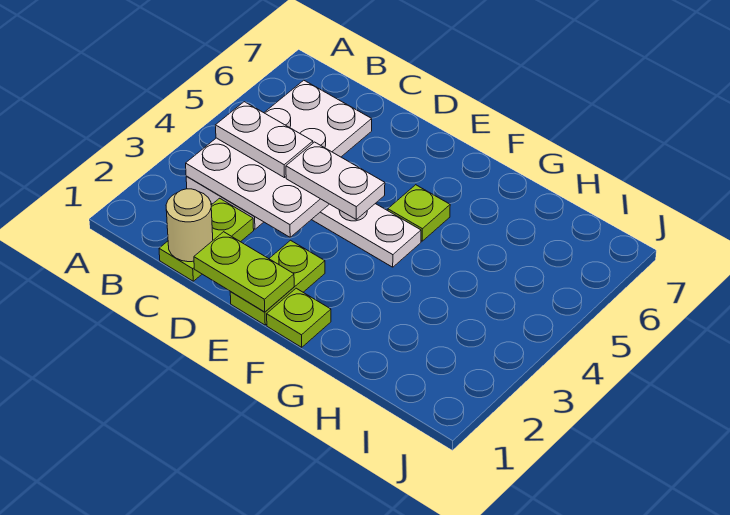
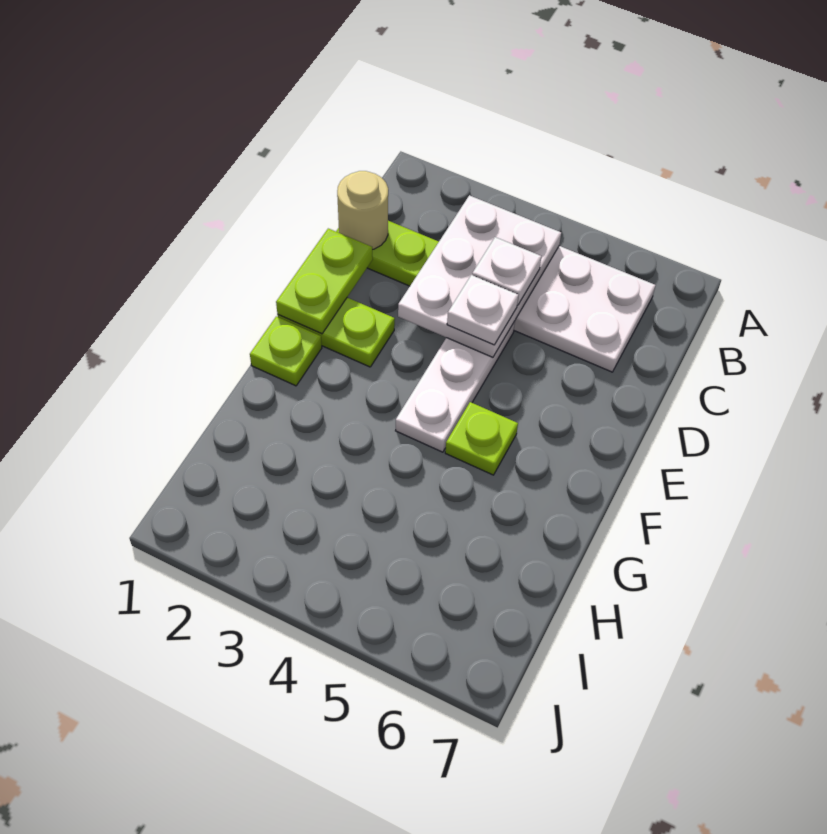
white 1x2 plate [215,102,313,178] -> white 1x1 plate [472,237,541,305]
white 1x2 plate [286,142,385,219] -> white 1x1 plate [447,275,518,345]

